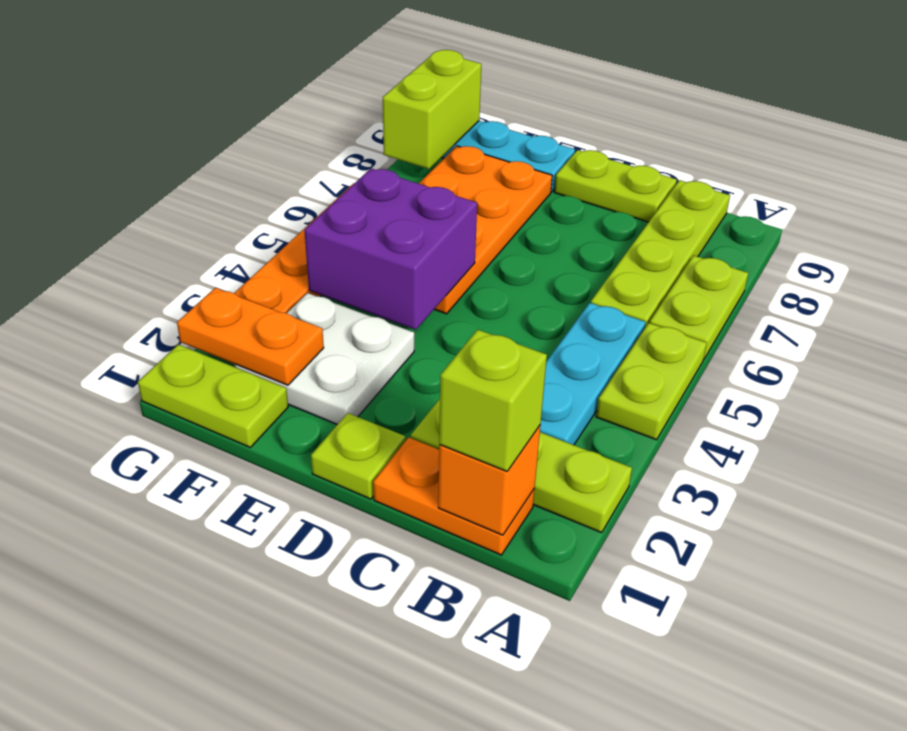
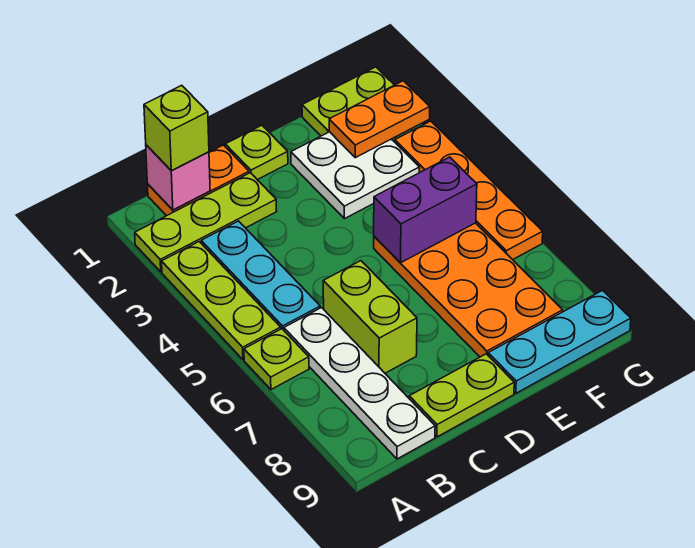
lime 1x2 plate [596,323,707,440] -> lime 1x3 plate [162,242,281,360]
lime 1x2 plate [650,255,748,360] -> lime 1x1 plate [244,329,309,389]
orange 1x1 brick [438,426,540,535] -> pink 1x1 brick [146,145,210,210]
lime 1x4 plate [591,180,730,327] -> white 1x4 plate [284,308,435,459]
purple 2x2 brick [305,168,477,330] -> purple 1x2 brick [374,157,477,263]
lime 1x2 brick [383,50,481,169] -> lime 1x2 brick moved to [323,261,417,373]

